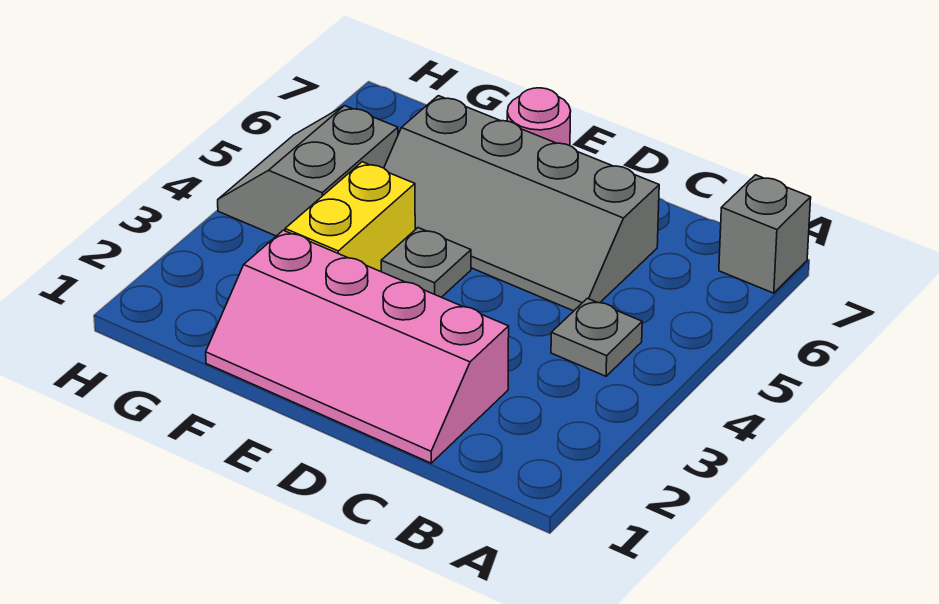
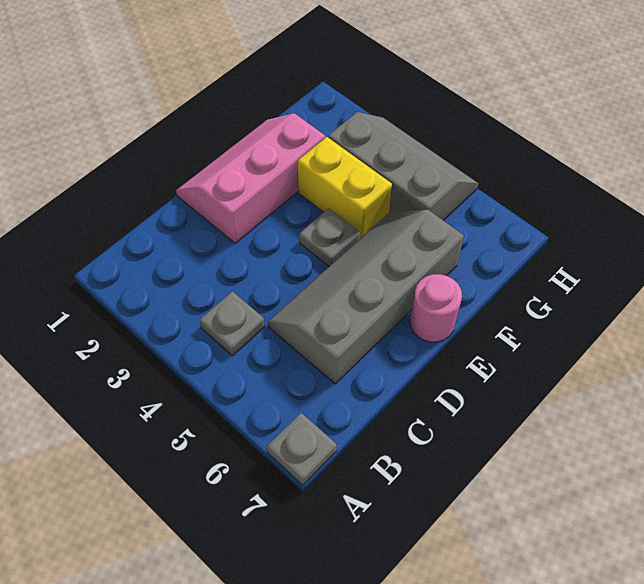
grey 1x1 brick [719,175,811,293] -> grey 1x1 plate [267,413,337,485]
pink 2x4 slope [206,230,509,463] -> pink 2x3 slope [176,113,325,243]
grey 2x2 slope [218,106,398,236] -> grey 2x3 slope [328,112,478,220]

